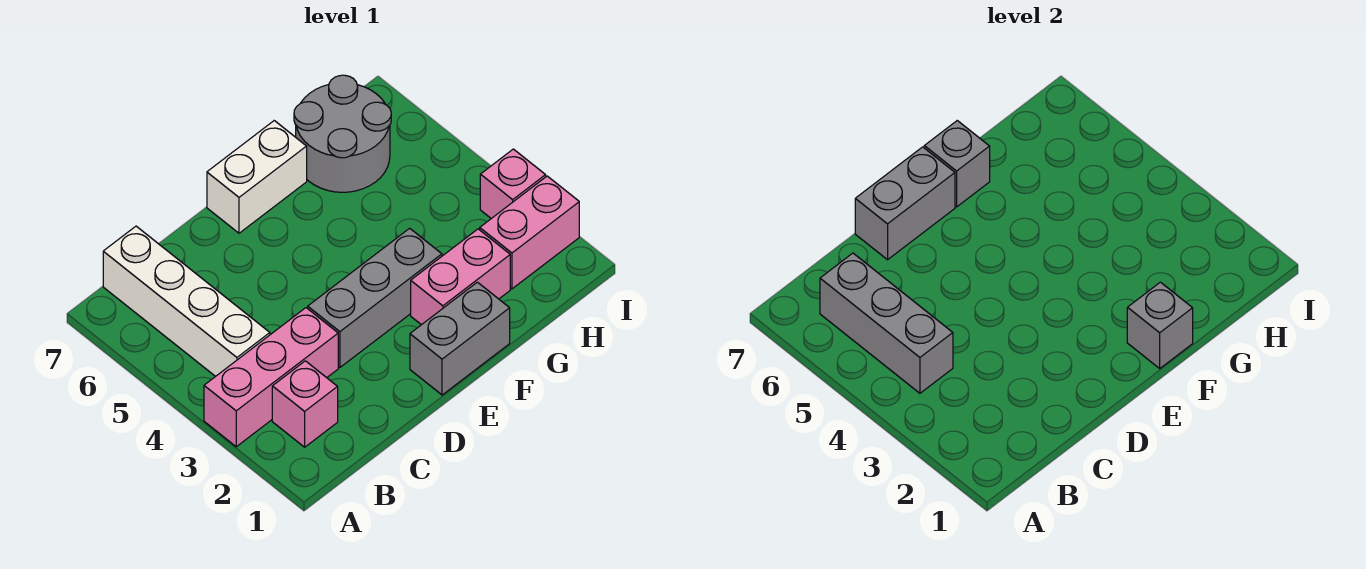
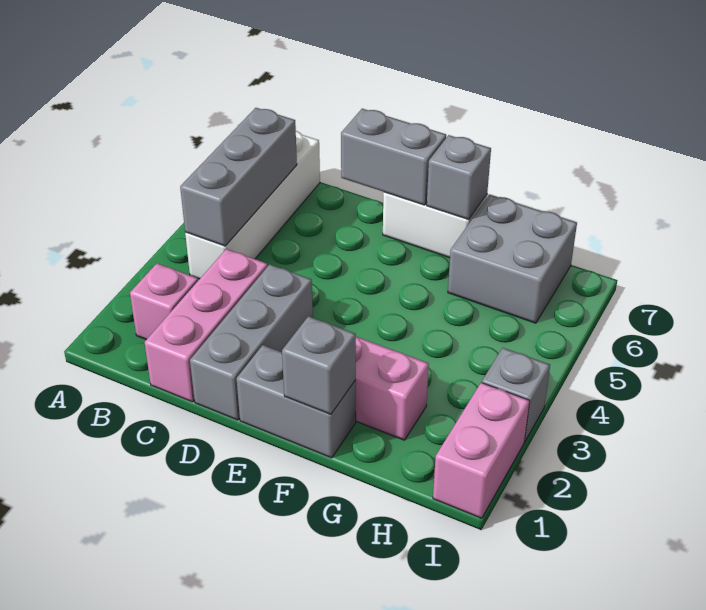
pink 1x3 brick [204,308,338,447] -> pink 1x3 brick turned to [145,249,268,402]
grey 1x3 brick [308,228,442,367] -> grey 1x3 brick turned to [190,264,313,420]
grey 2x2 round brick [294,75,391,192] -> grey 2x2 brick [448,195,577,323]
pink 1x2 brick [480,176,579,289] -> pink 1x2 brick turned to [433,383,530,518]
pink 1x1 brick [480,149,546,218] -> grey 1x1 brick [482,348,550,442]

